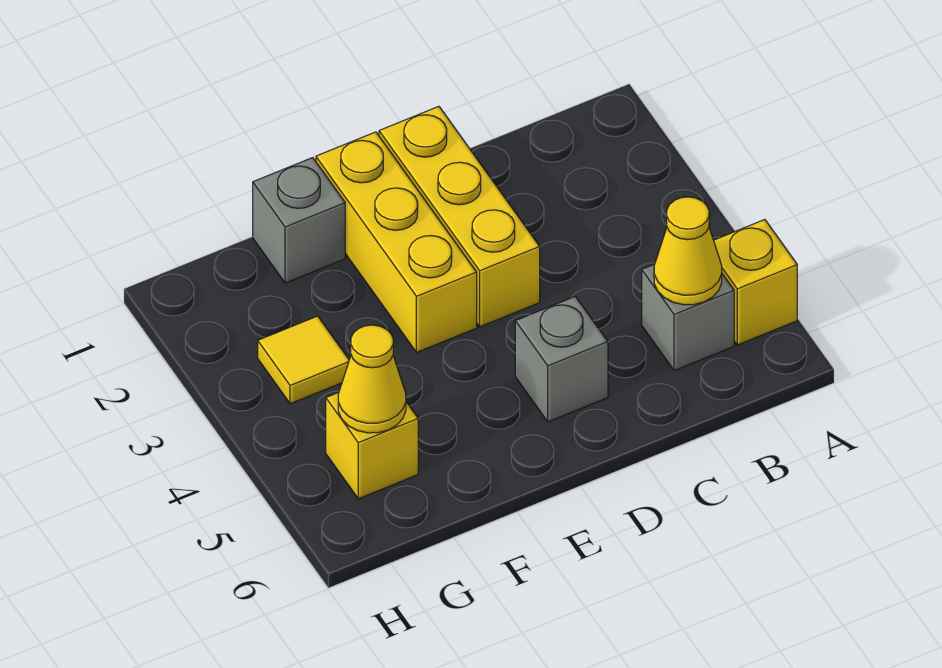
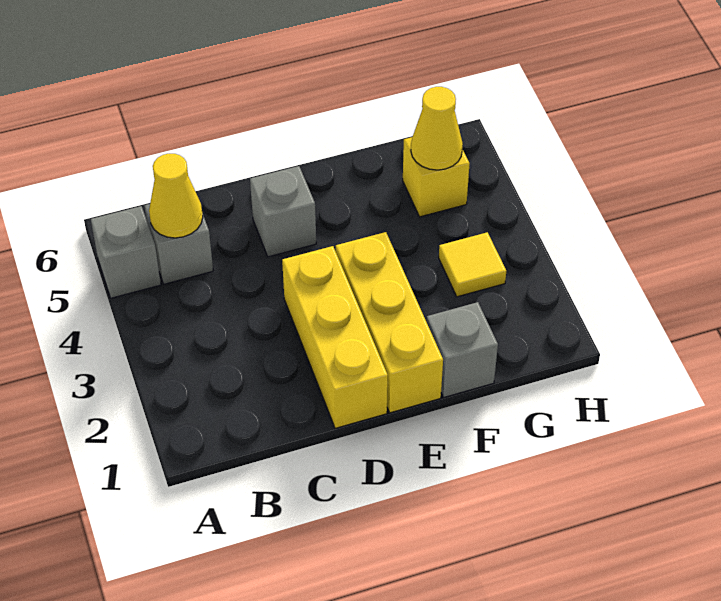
yellow 1x1 brick [714,220,797,345] -> grey 1x1 brick [91,206,161,298]

